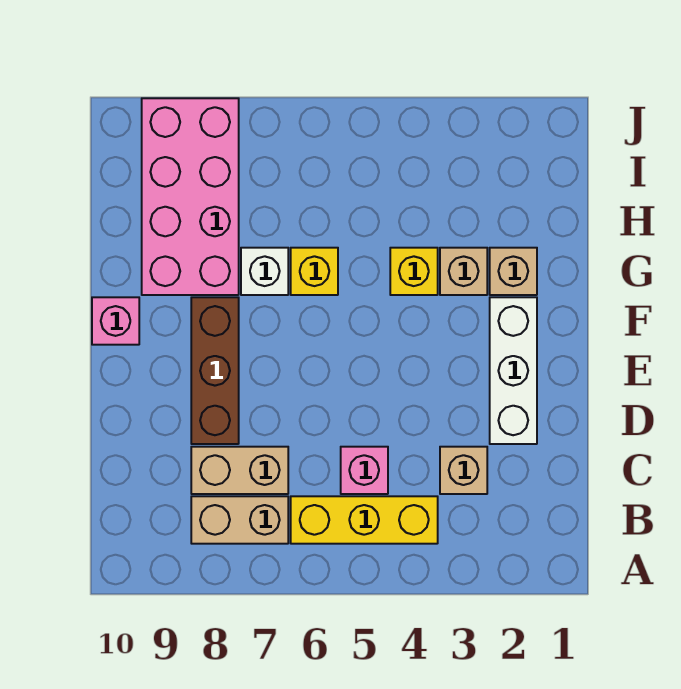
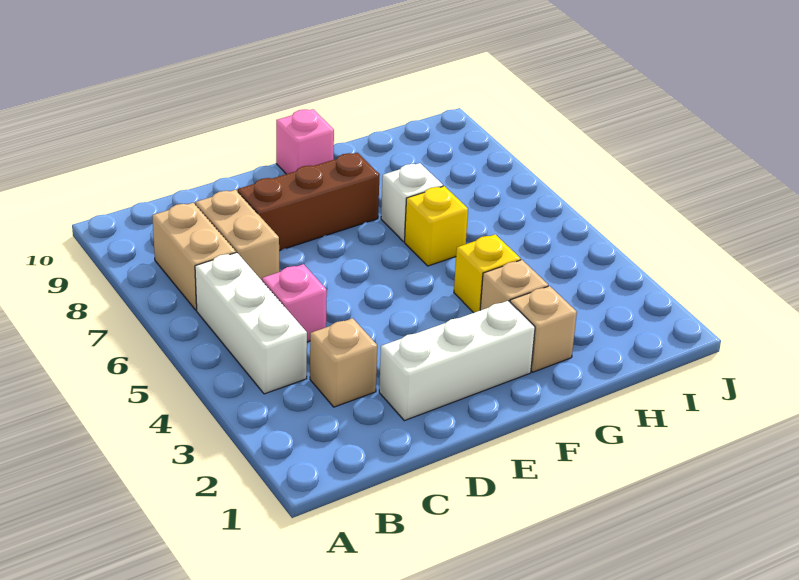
yellow 1x3 brick [291,496,438,544] -> white 1x3 brick [195,252,307,394]
pink 2x4 brick [142,98,239,295] -> none

